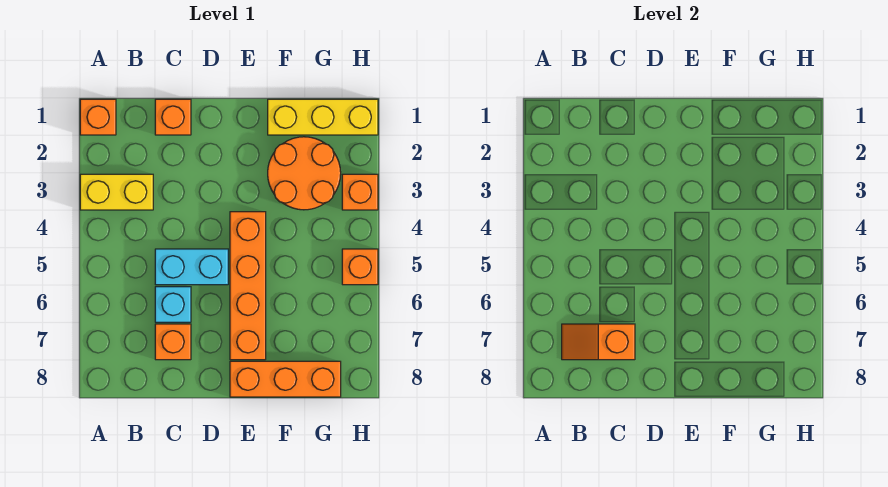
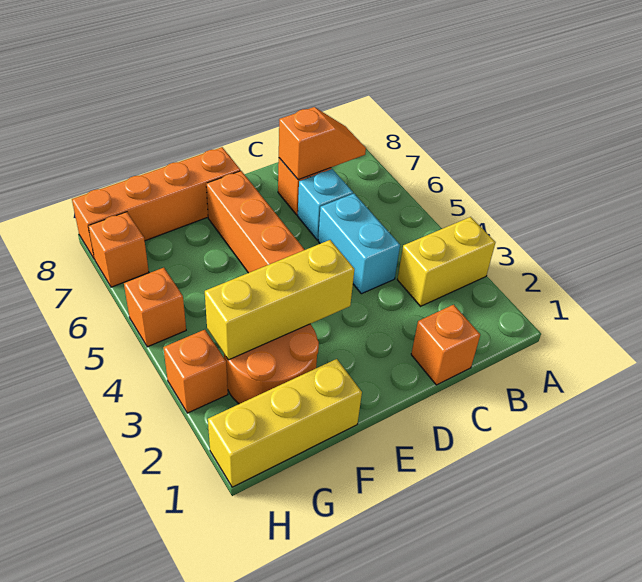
orange 1x1 brick [80,99,116,135] -> orange 1x1 brick moved to [88,212,149,287]
cyan 1x2 brick [155,249,228,285] -> cyan 1x2 brick turned to [318,194,400,294]
none -> yellow 1x3 brick [205,240,354,360]
orange 1x3 brick [230,361,341,397] -> orange 1x4 brick [72,147,240,259]

